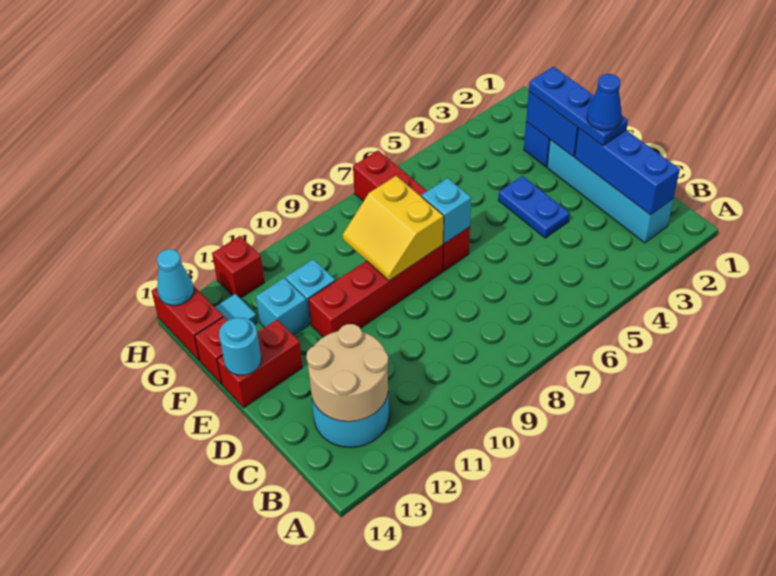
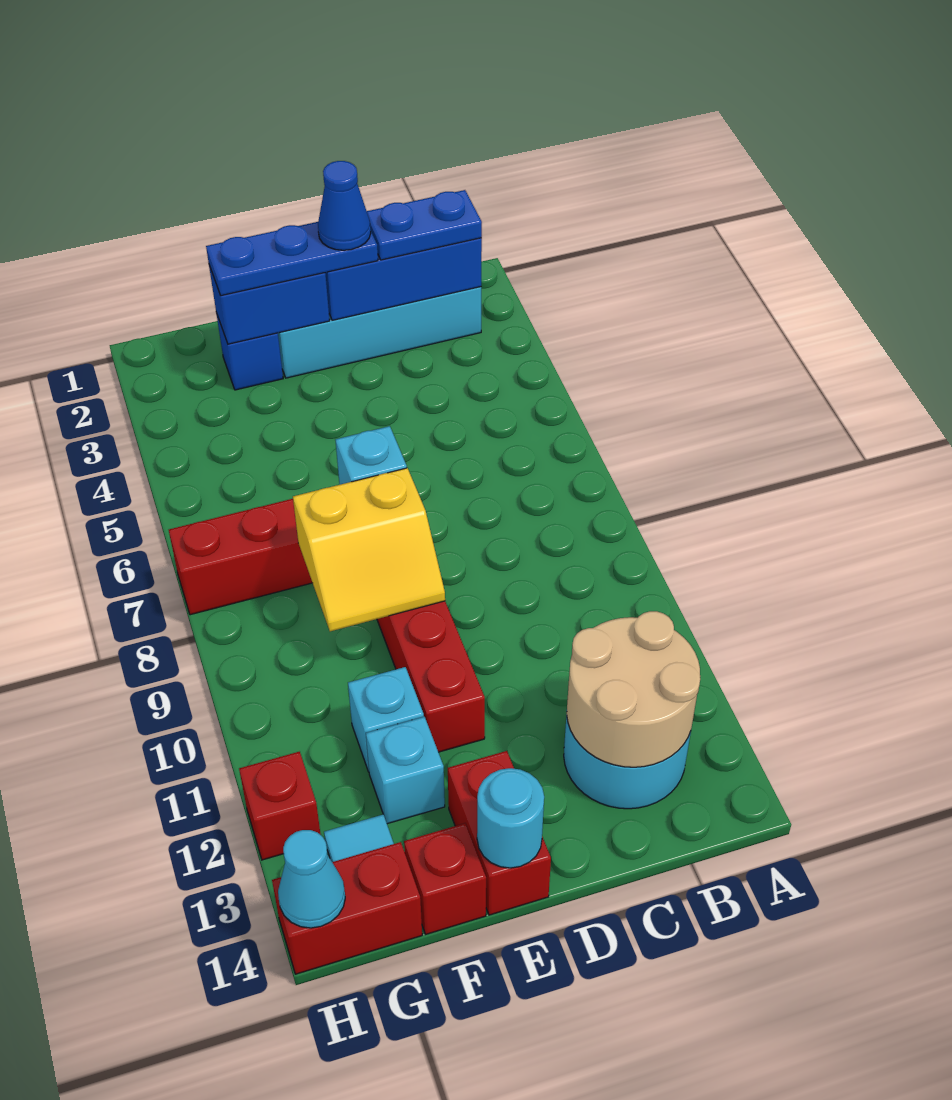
blue 1x2 plate [498,176,570,238] -> blue 1x2 plate moved to [367,190,482,260]

